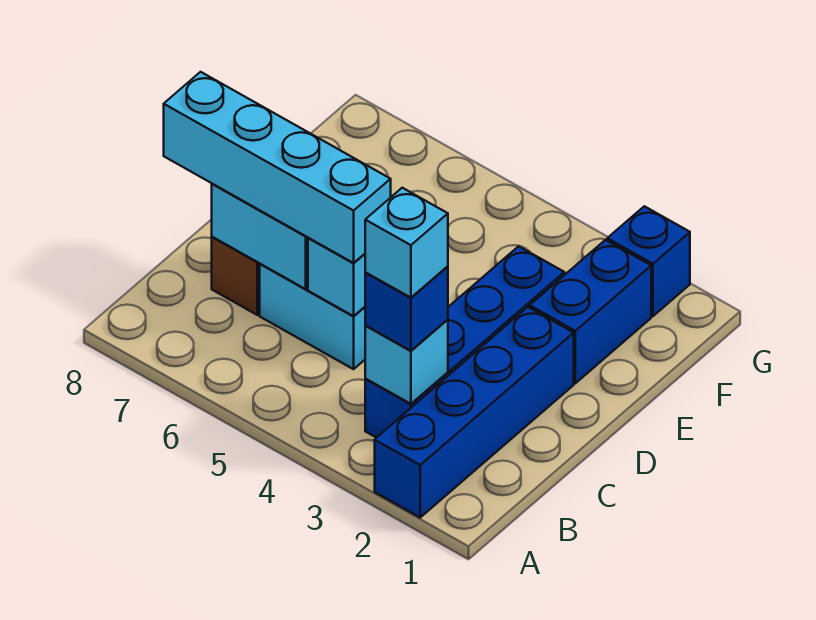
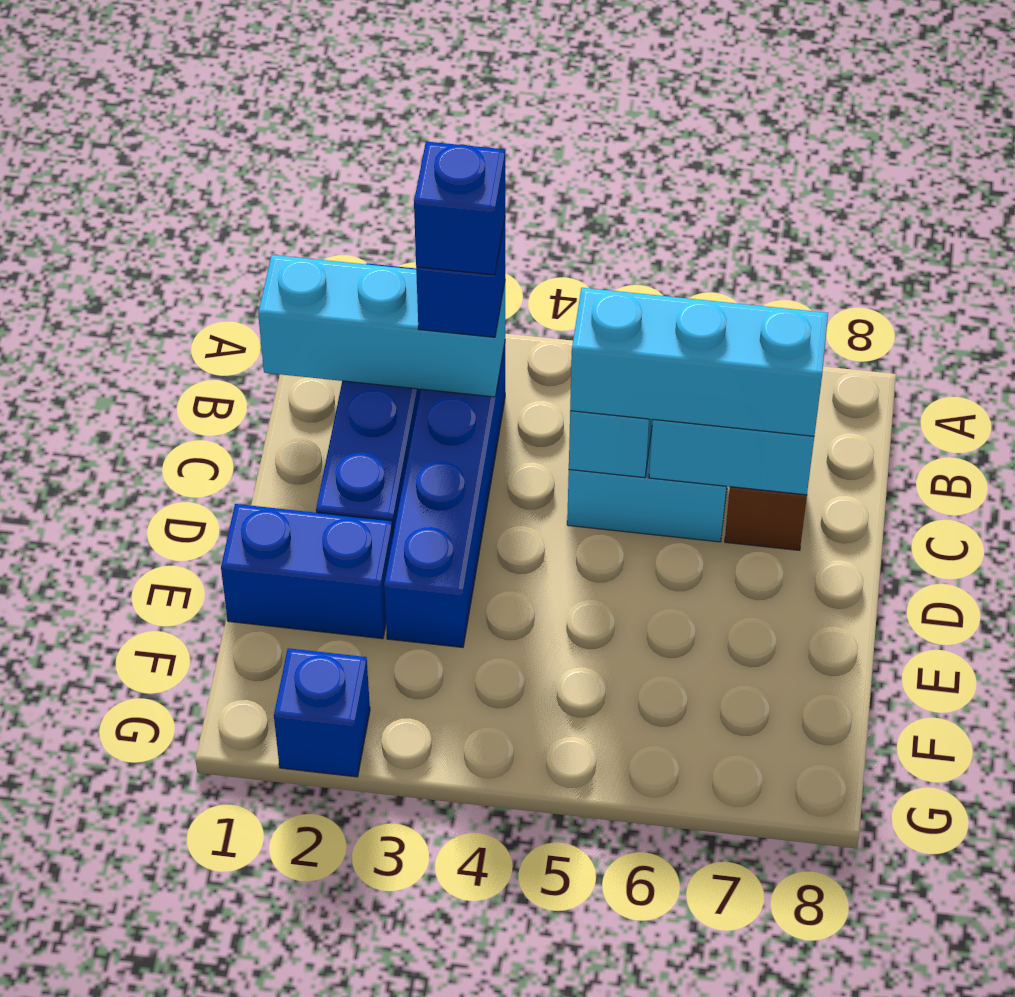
cyan 1x1 brick [365,319,448,404] -> cyan 1x3 brick [258,255,505,397]
cyan 1x1 brick [365,188,448,298] -> blue 1x1 brick [414,142,505,275]
cyan 1x4 brick [164,72,391,263] -> cyan 1x3 brick [570,288,828,436]
blue 1x2 brick [530,240,651,383] -> blue 1x2 brick turned to [221,504,393,639]

